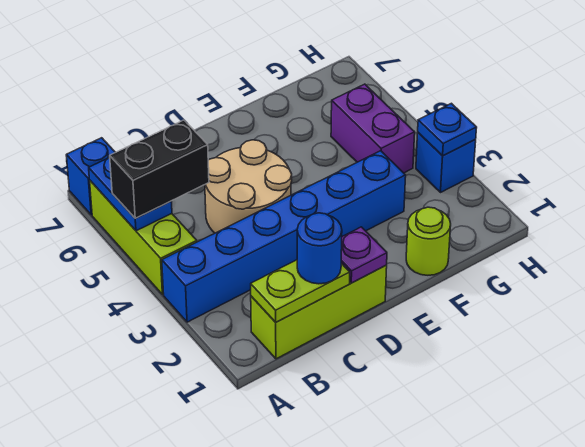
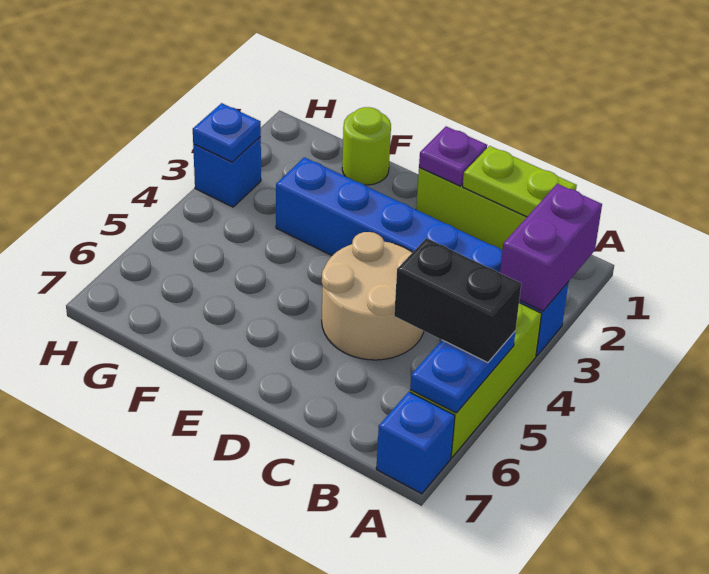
blue 1x1 round brick [297,213,342,284] -> none
purple 1x2 brick [331,84,415,173] -> purple 1x2 brick moved to [500,184,602,311]

